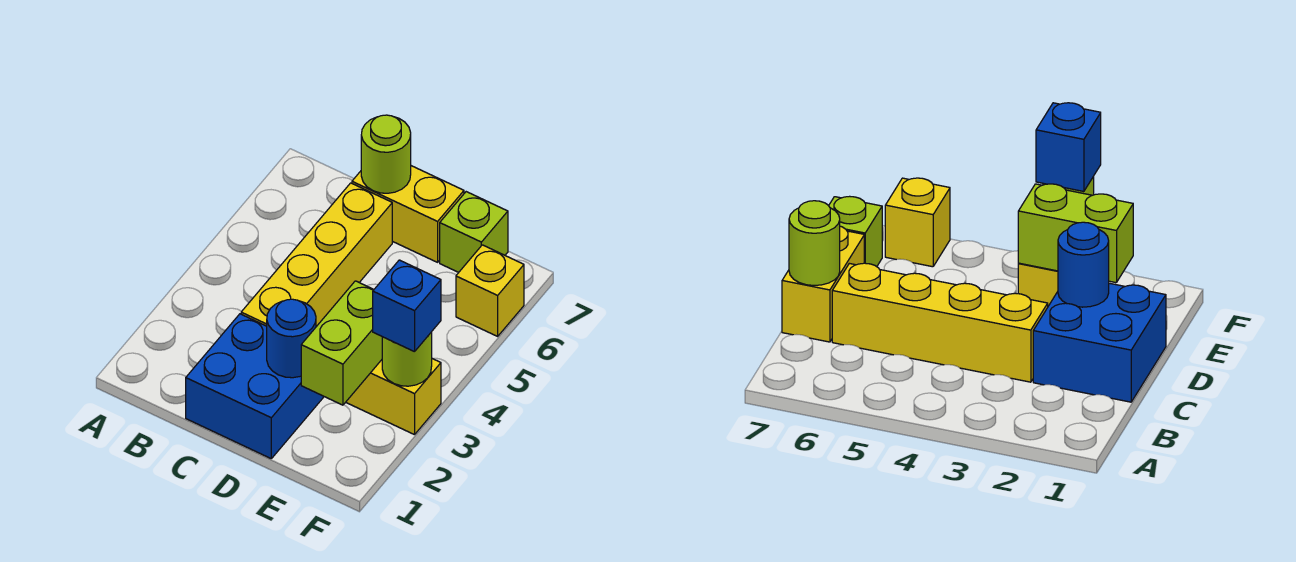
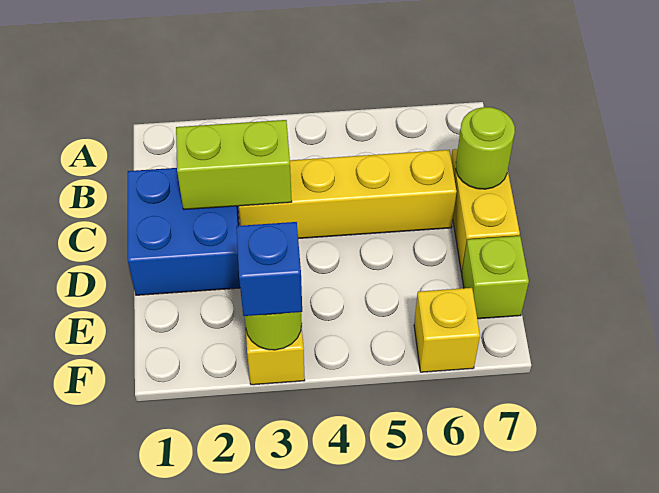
blue 1x1 round brick [267,299,316,378] -> none
lime 1x2 brick [301,281,382,405] -> lime 1x2 brick moved to [176,120,292,210]

